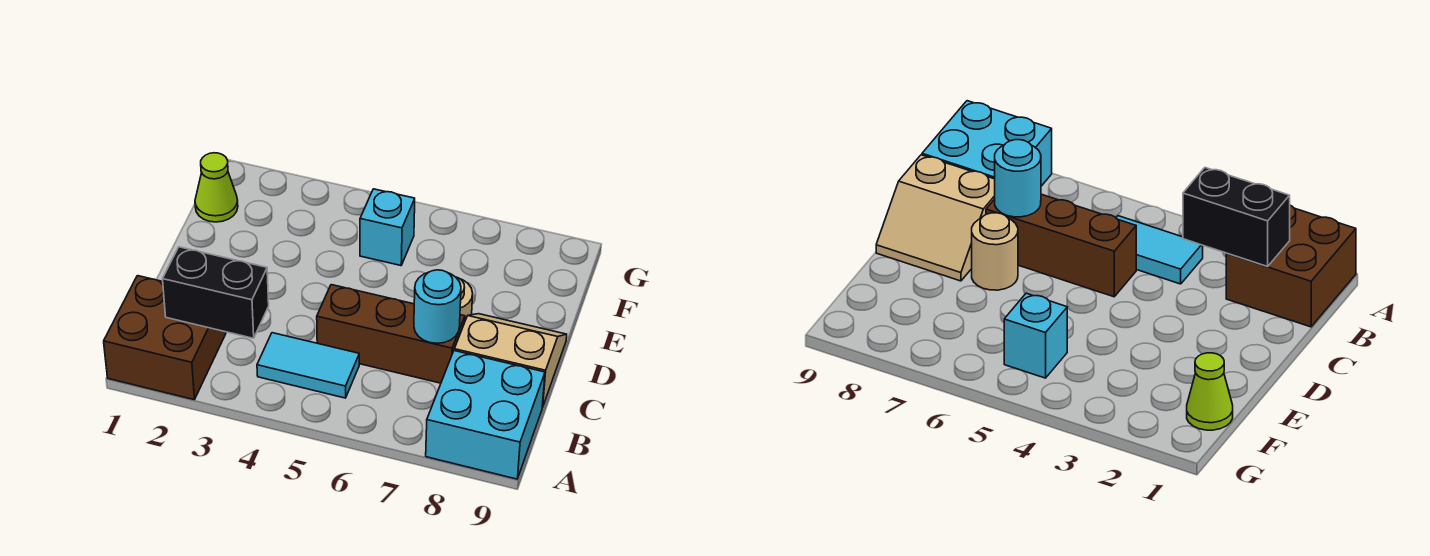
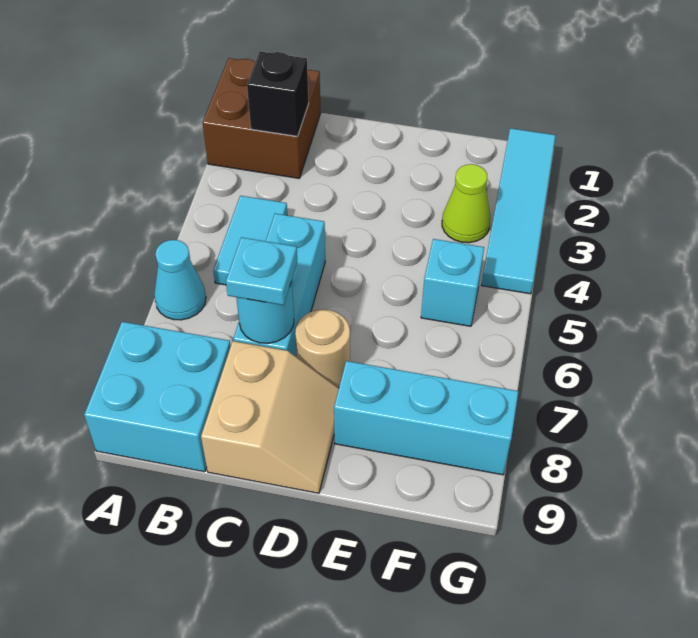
none -> cyan 1x1 cone [154,240,206,320]
black 1x2 brick [163,247,269,338] -> black 1x1 brick [247,52,309,136]
brown 1x3 brick [317,285,465,383] -> cyan 1x3 brick [233,214,325,357]
none -> cyan 1x1 plate [226,237,297,305]
none -> cyan 1x3 brick [334,361,518,475]
lime 1x1 cone [195,153,238,222] -> lime 1x1 cone moved to [442,164,490,243]
none -> cyan 1x4 tile [482,128,556,294]

